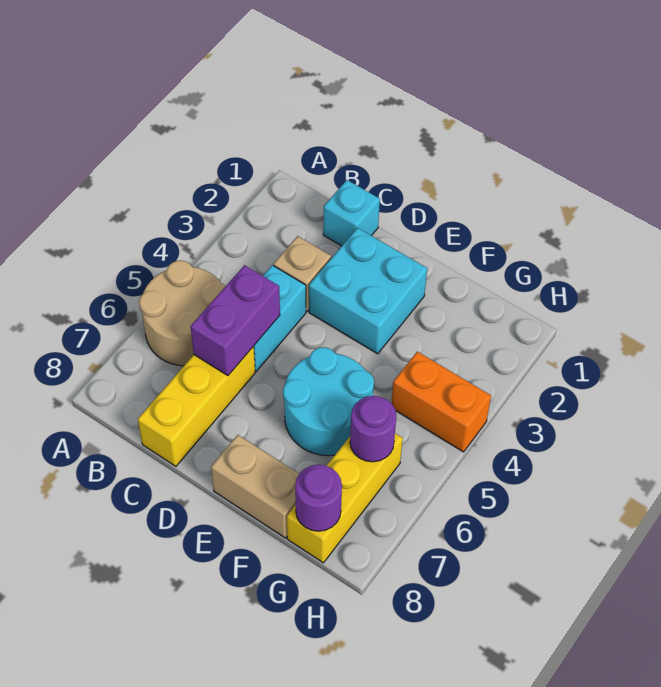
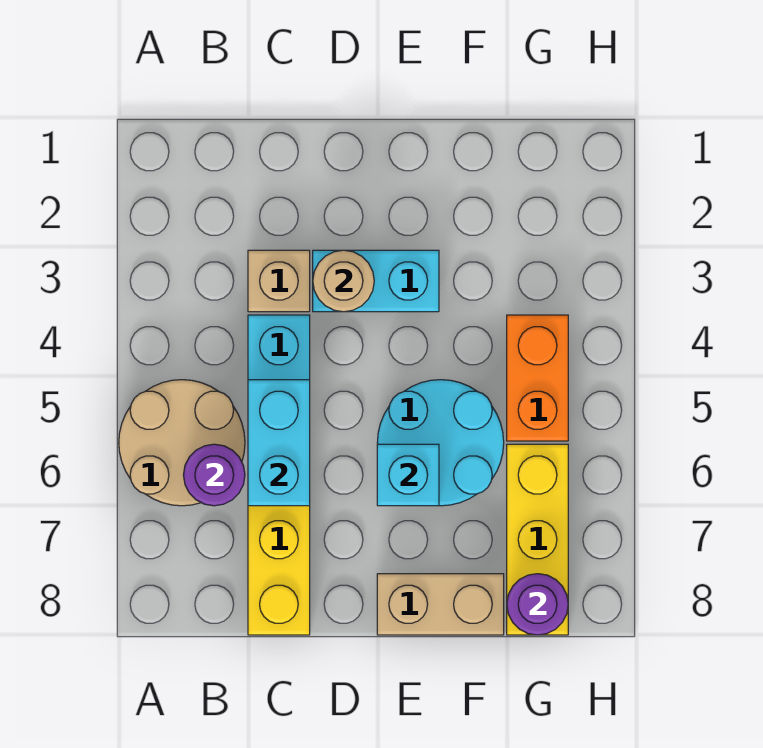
cyan 1x1 brick [323,180,380,246] -> cyan 1x1 brick moved to [377,444,439,506]
purple 1x2 brick [191,265,280,376] -> cyan 1x2 brick [248,380,310,506]
cyan 2x2 brick [309,228,427,354] -> cyan 1x2 brick [313,250,439,312]
none -> tan 1x1 round brick [313,250,374,312]
orange 1x2 brick [392,352,491,452] -> orange 1x2 brick turned to [507,315,568,441]
purple 1x1 round brick [350,396,396,462] -> purple 1x1 round brick moved to [184,444,245,506]

